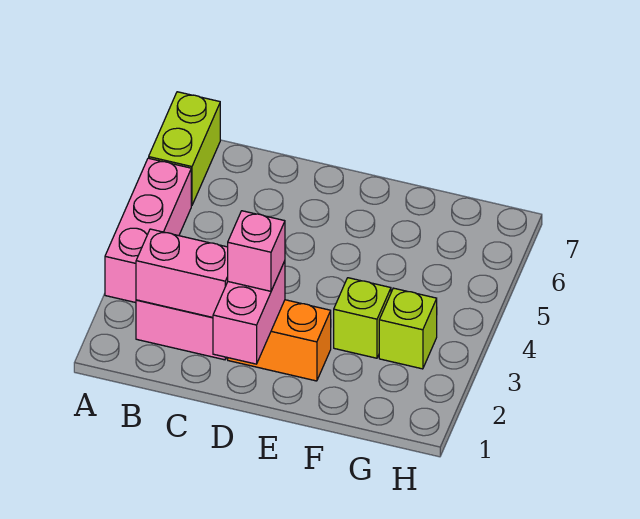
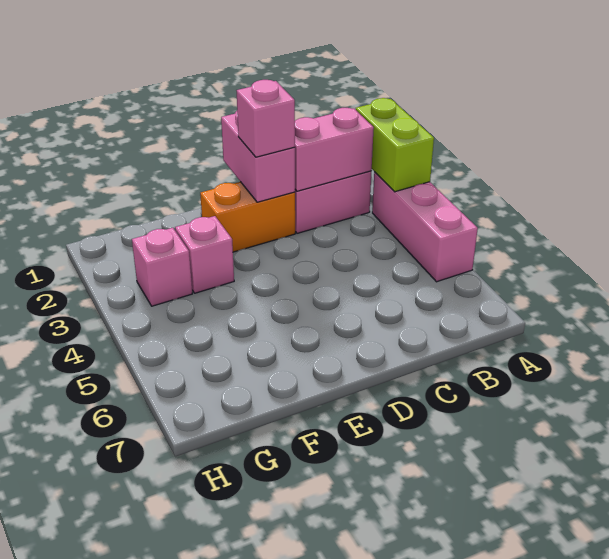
lime 1x2 brick [149,92,220,206] -> lime 1x2 brick moved to [356,98,434,192]
lime 1x1 brick [334,278,391,358] -> pink 1x1 brick [175,216,234,293]
lime 1x1 brick [379,288,437,369] -> pink 1x1 brick [132,228,192,306]

